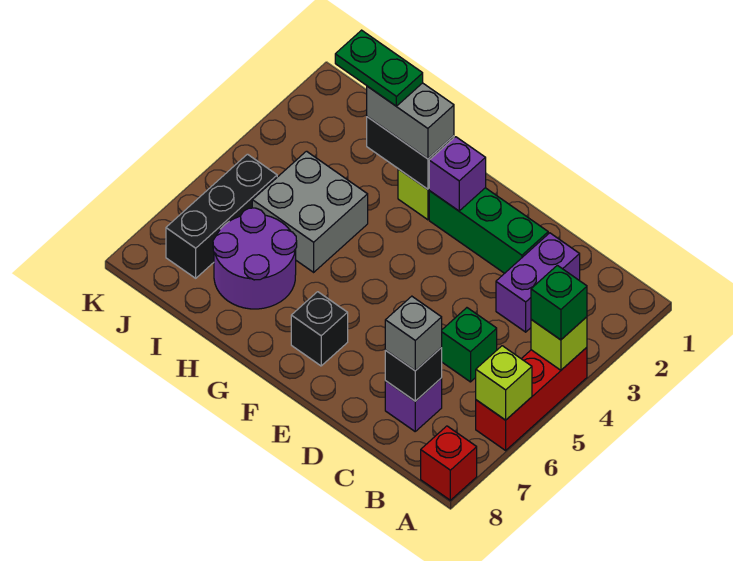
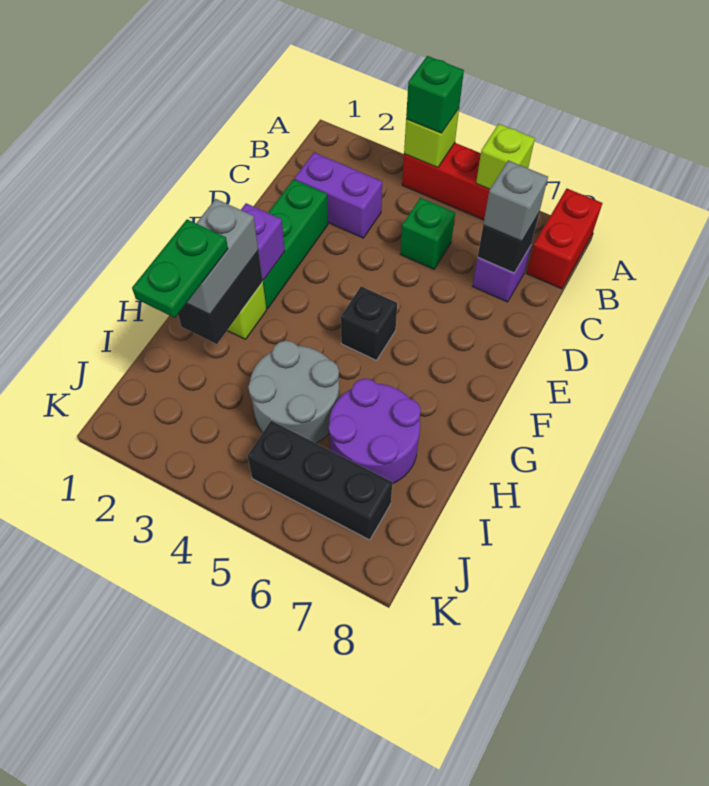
red 1x1 brick [421,426,477,500] -> red 1x2 brick [527,189,602,289]
black 1x1 brick [291,292,348,366] -> black 1x1 brick moved to [341,286,397,360]
grey 2x2 brick [252,151,368,272] -> grey 2x2 round brick [248,341,339,443]

